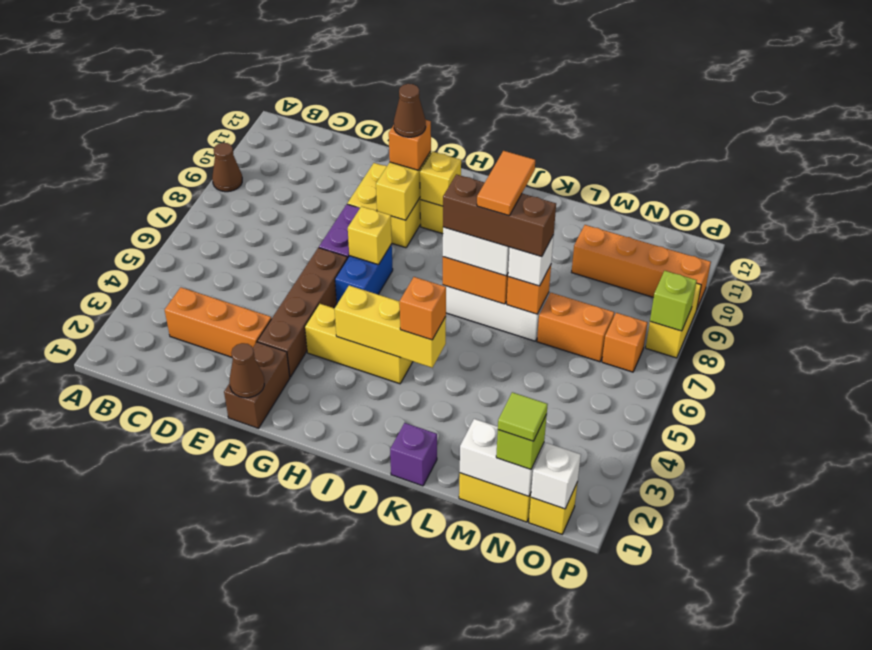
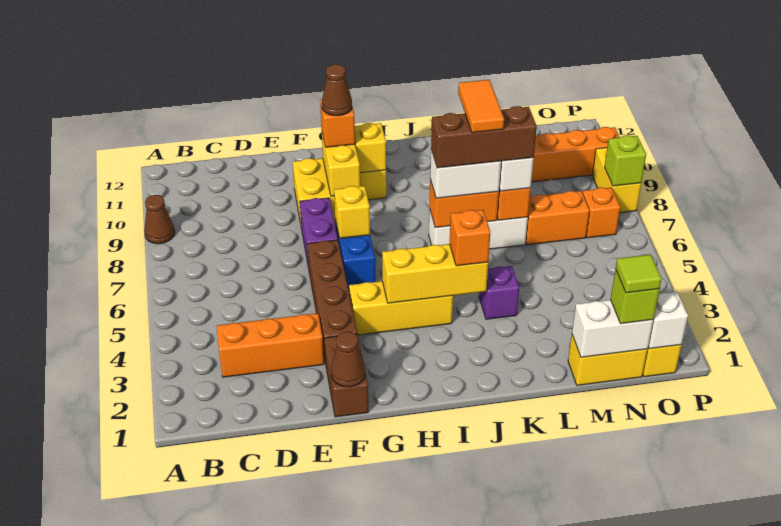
purple 1x1 brick [390,423,437,486] -> purple 1x1 brick moved to [479,266,519,319]

